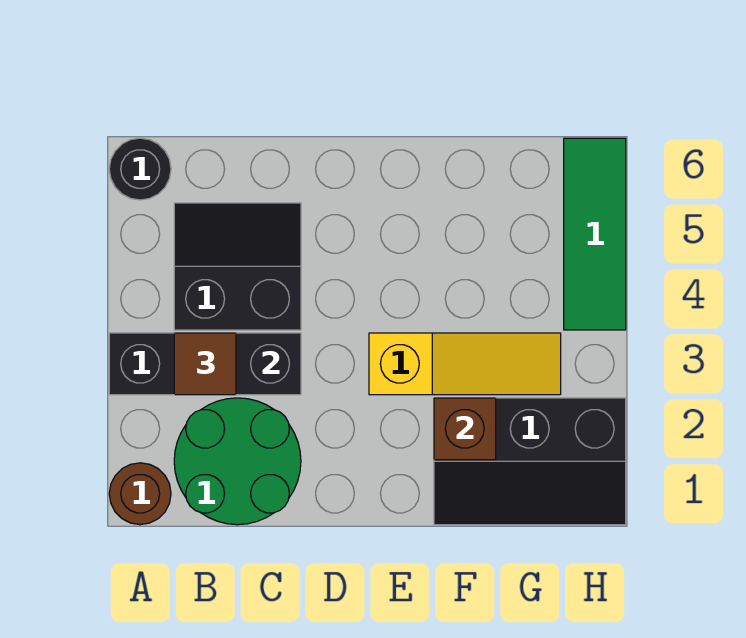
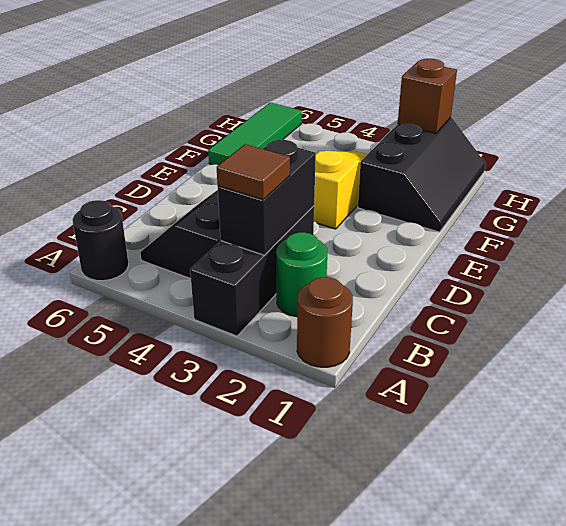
green 2x2 round brick [174,398,301,525] -> green 1x1 round brick [276,232,327,317]
brown 1x1 brick [434,398,496,460] -> brown 1x1 brick moved to [398,59,457,133]
green 1x3 tile [564,138,626,330] -> green 1x3 tile turned to [208,103,302,165]

